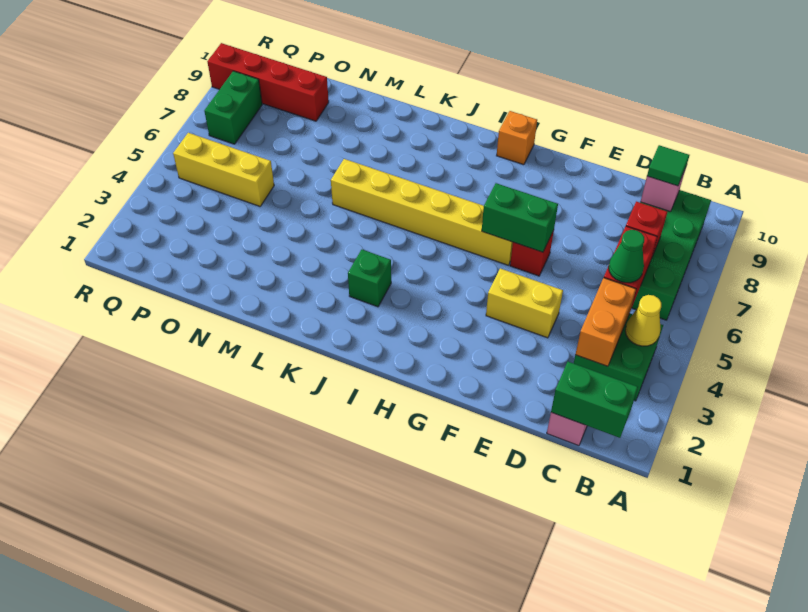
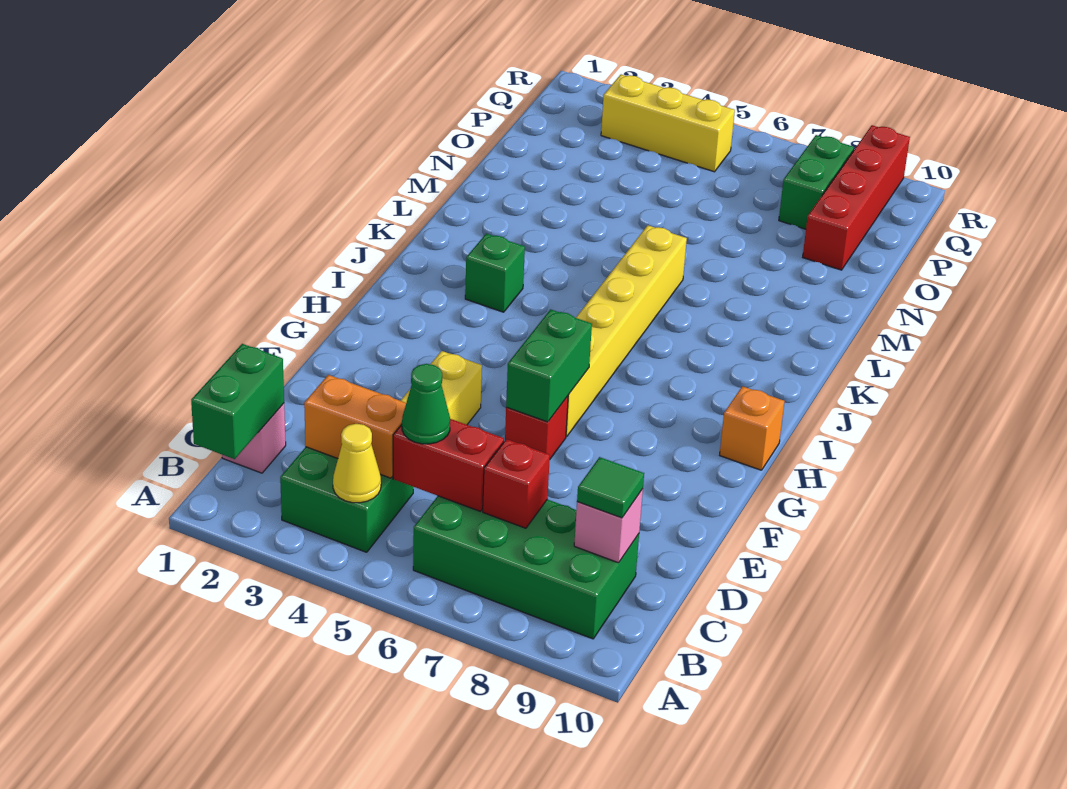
yellow 1x3 brick [173,133,274,206] -> yellow 1x3 brick turned to [601,75,735,172]
green 1x2 brick [204,71,262,144] -> green 1x2 brick turned to [779,135,854,229]

